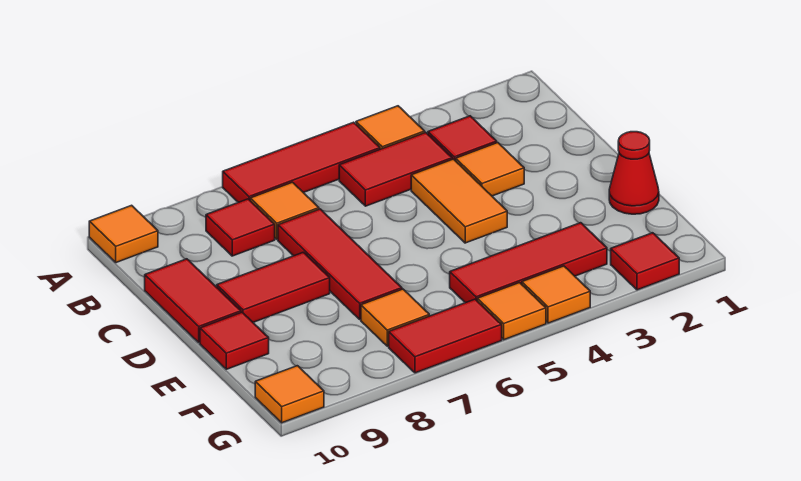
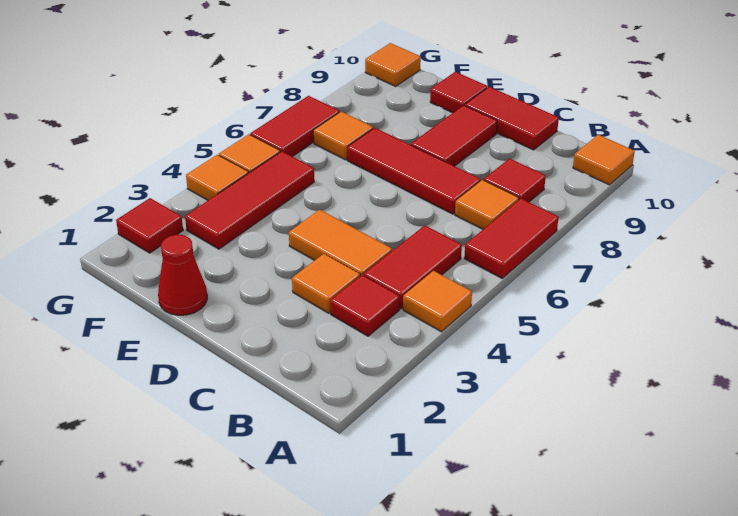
red 1x3 tile [223,122,380,202] -> red 1x2 tile [464,199,559,278]

